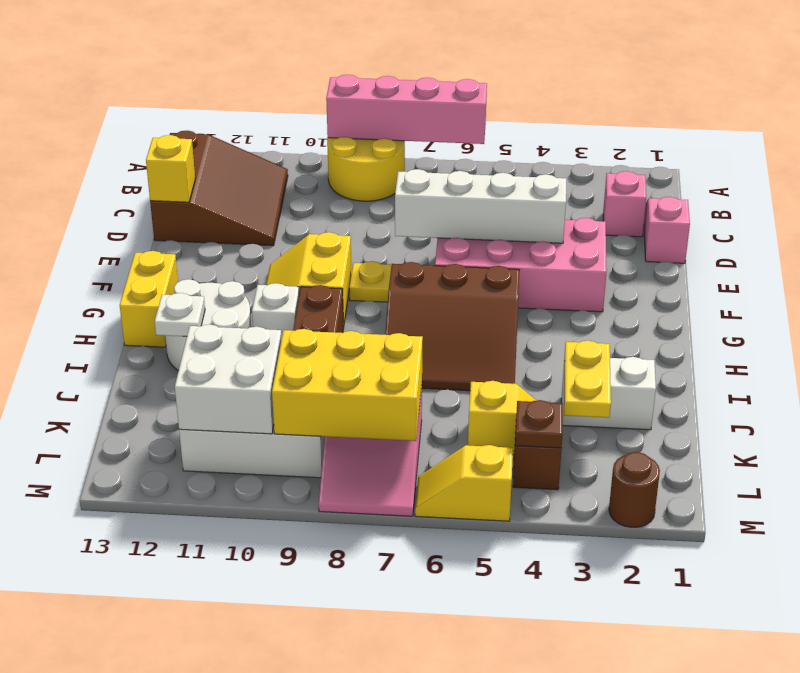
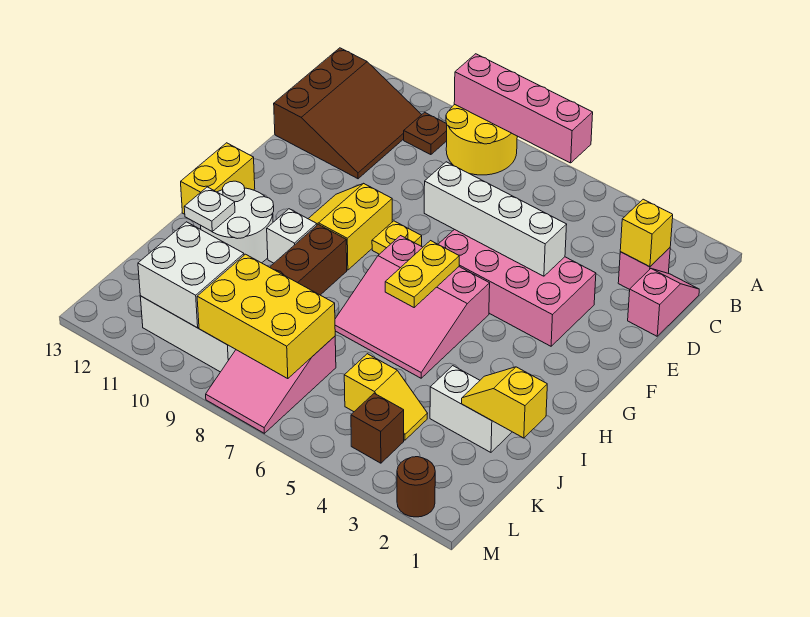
yellow 1x1 brick [146,135,195,202] -> yellow 1x1 brick moved to [620,199,673,267]
brown 3x3 slope [385,262,519,391] -> pink 3x3 slope [335,236,490,378]
yellow 1x2 plate [564,340,611,418] -> yellow 1x2 plate moved to [385,241,459,307]
brown 1x1 plate [515,400,563,448] -> brown 1x1 plate moved to [404,112,447,155]
yellow 1x2 slope [415,445,513,521] -> yellow 1x2 slope moved to [462,367,547,438]

